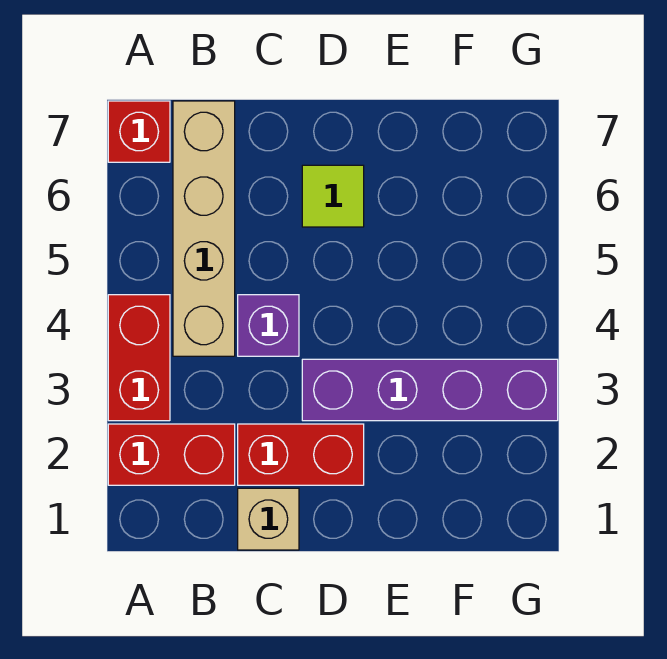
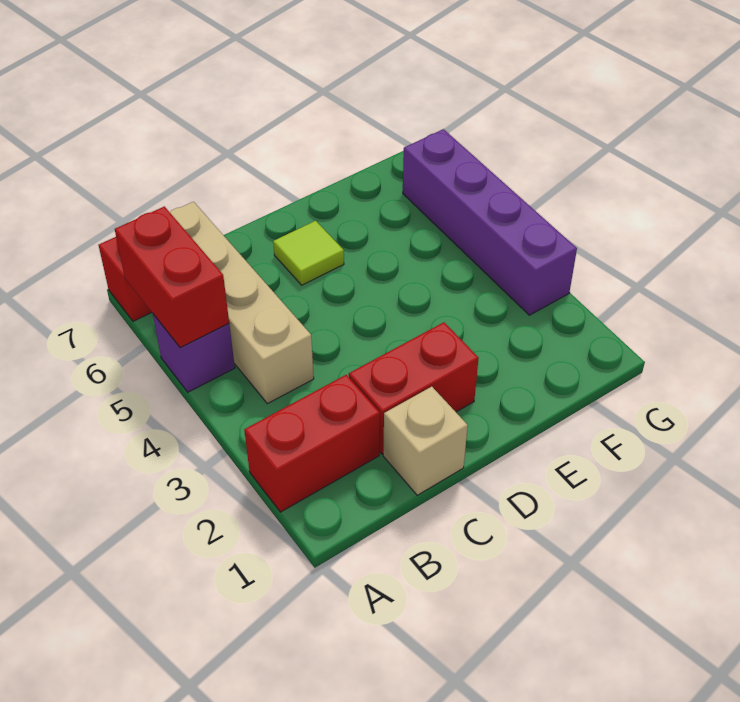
red 1x2 brick [108,295,170,421] -> red 1x2 brick moved to [115,206,229,348]
purple 1x1 brick [238,295,299,356] -> purple 1x1 brick moved to [153,314,235,392]
purple 1x4 brick [302,359,558,421] -> purple 1x4 brick turned to [403,129,577,315]

